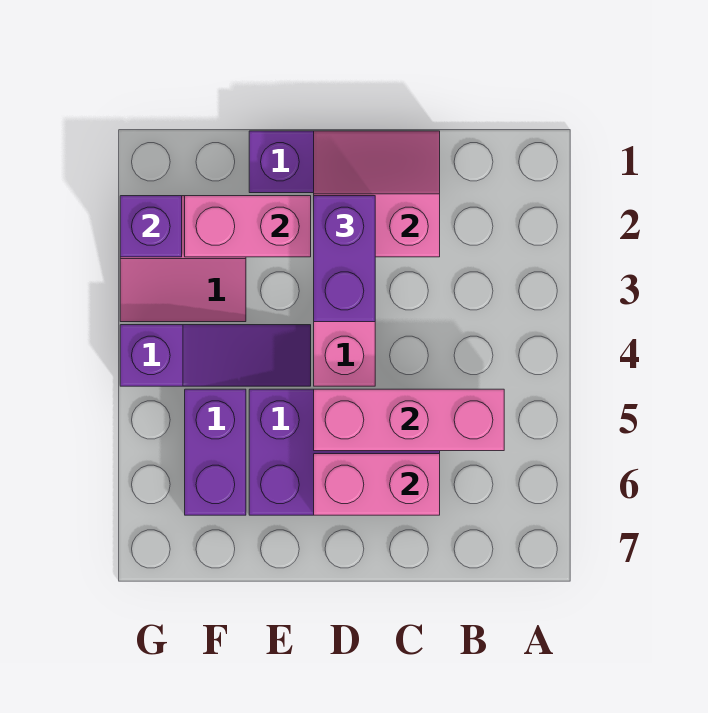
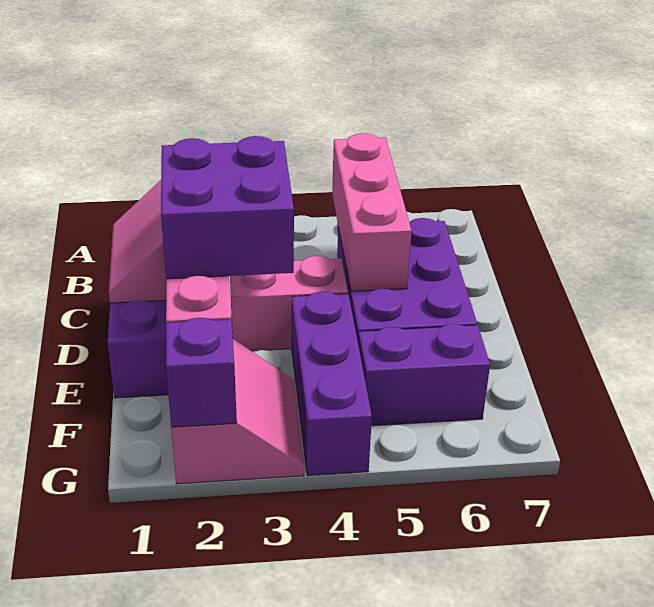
pink 1x2 brick [314,454,440,515] -> none
purple 1x2 brick [314,196,375,322] -> purple 2x2 brick [161,136,294,279]
purple 1x3 slope [120,325,311,386] -> purple 1x3 brick [292,292,372,476]

